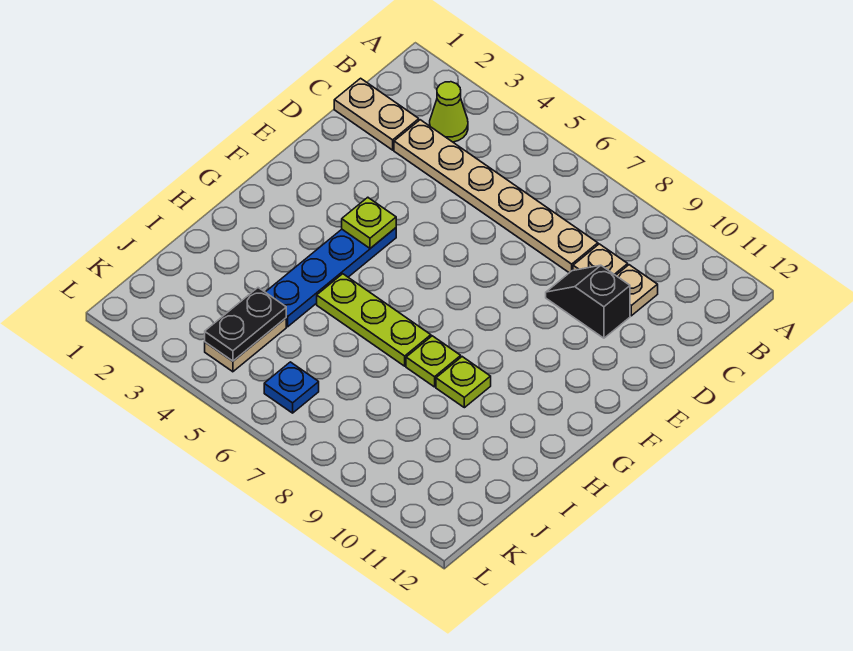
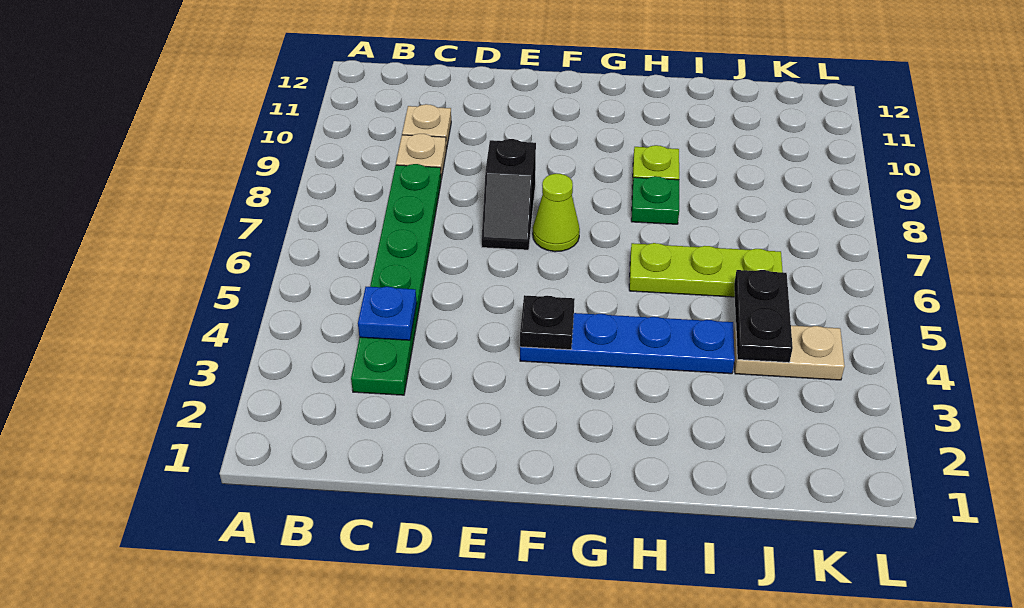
lime 1x1 cone [430,82,468,142] -> lime 1x1 cone moved to [533,174,580,252]
tan 1x2 plate [334,78,419,150] -> none
tan 1x6 plate [394,120,598,273] -> green 1x6 plate [351,164,441,395]
black 1x2 slope [546,265,630,338] -> black 1x2 slope moved to [482,139,536,250]
lime 1x1 plate [342,197,396,248] -> black 1x1 plate [520,295,575,350]
lime 1x3 plate [317,274,431,366] -> lime 1x3 plate turned to [629,243,783,297]
lime 1x1 plate [406,336,461,387] -> green 1x1 plate [631,176,679,224]
black 1x2 plate [205,288,286,361] -> black 1x2 plate turned to [734,270,793,363]
blue 1x1 plate [264,362,319,413] -> blue 1x1 plate moved to [358,287,417,340]

